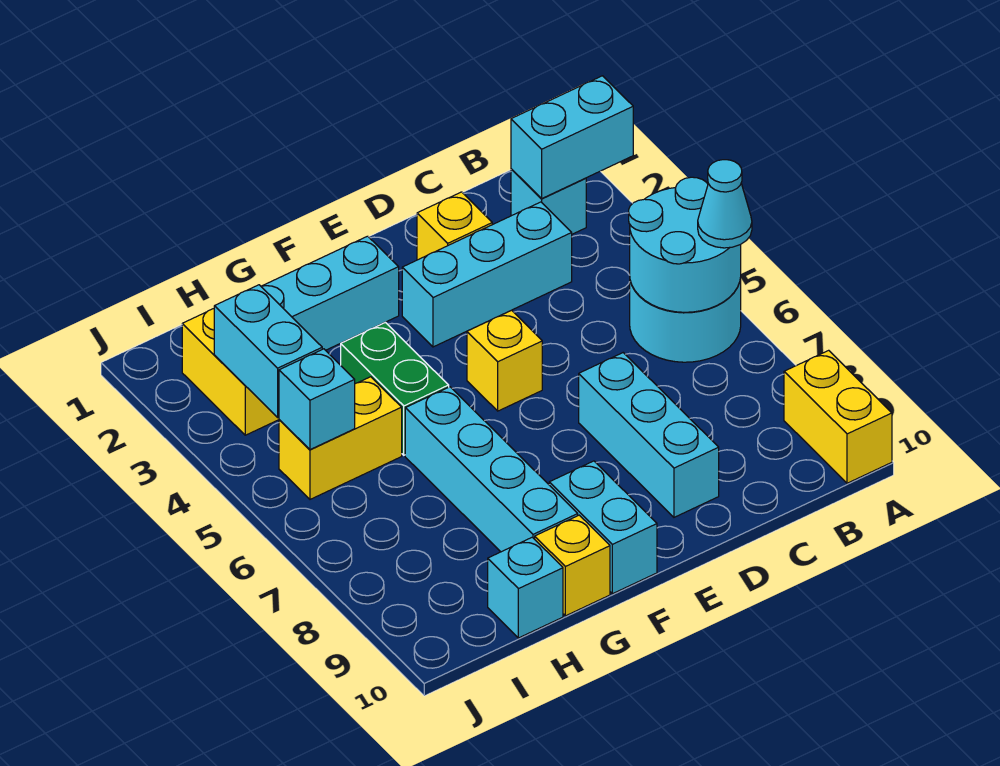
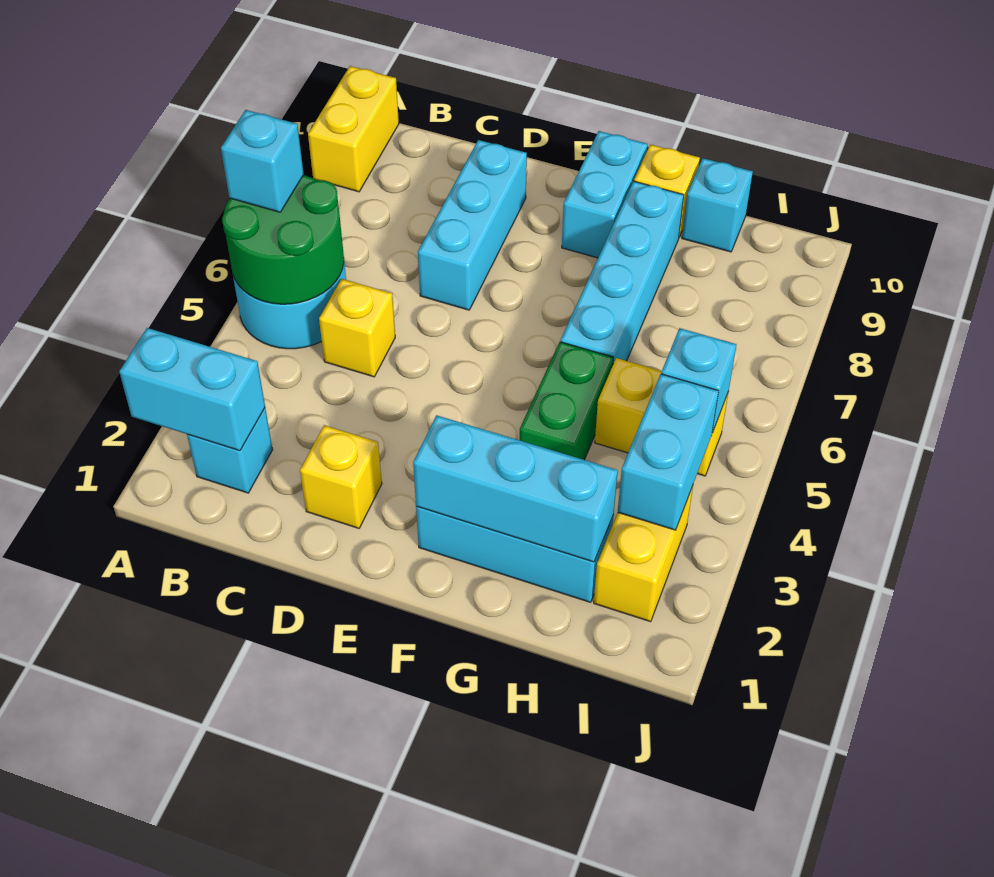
cyan 2x2 round brick [629,177,741,312] -> green 2x2 round brick [222,175,344,304]
cyan 1x1 cone [698,160,752,248] -> cyan 1x1 brick [221,110,304,212]
cyan 1x3 brick [402,202,572,347] -> cyan 1x3 brick moved to [413,415,618,562]
yellow 1x1 brick [467,310,542,411] -> yellow 1x1 brick moved to [319,279,395,377]

